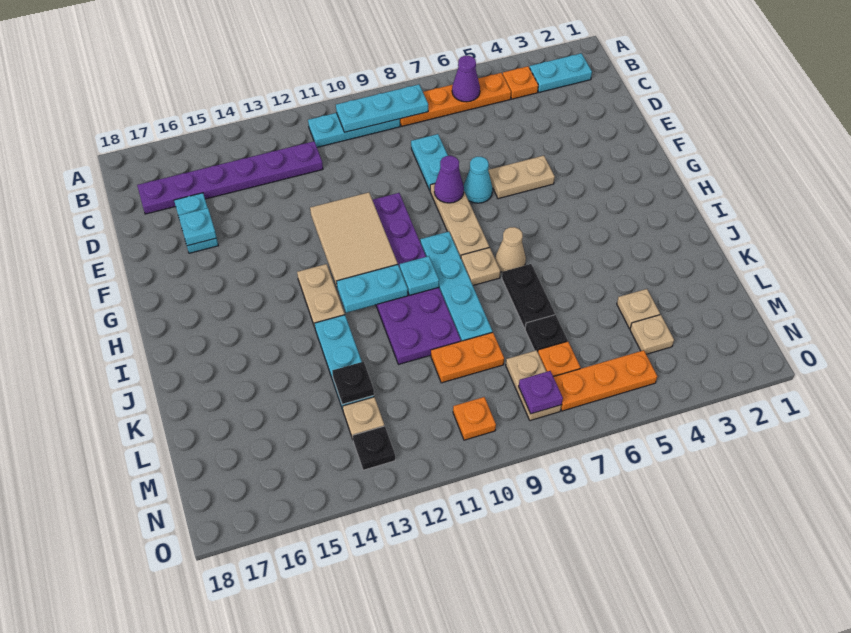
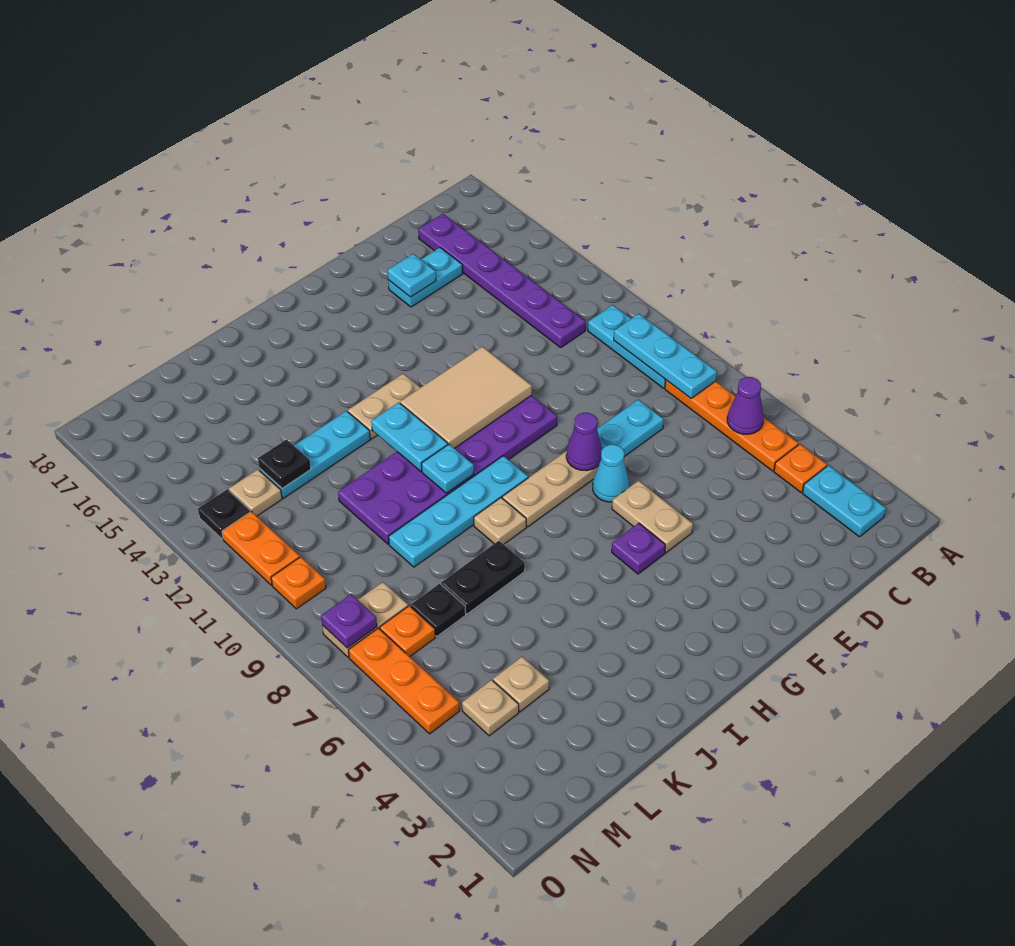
none -> purple 1x1 plate [612,523,665,574]
tan 1x1 cone [495,227,526,272] -> none
orange 1x2 plate [431,332,504,383] -> orange 1x2 plate moved to [222,511,300,585]

